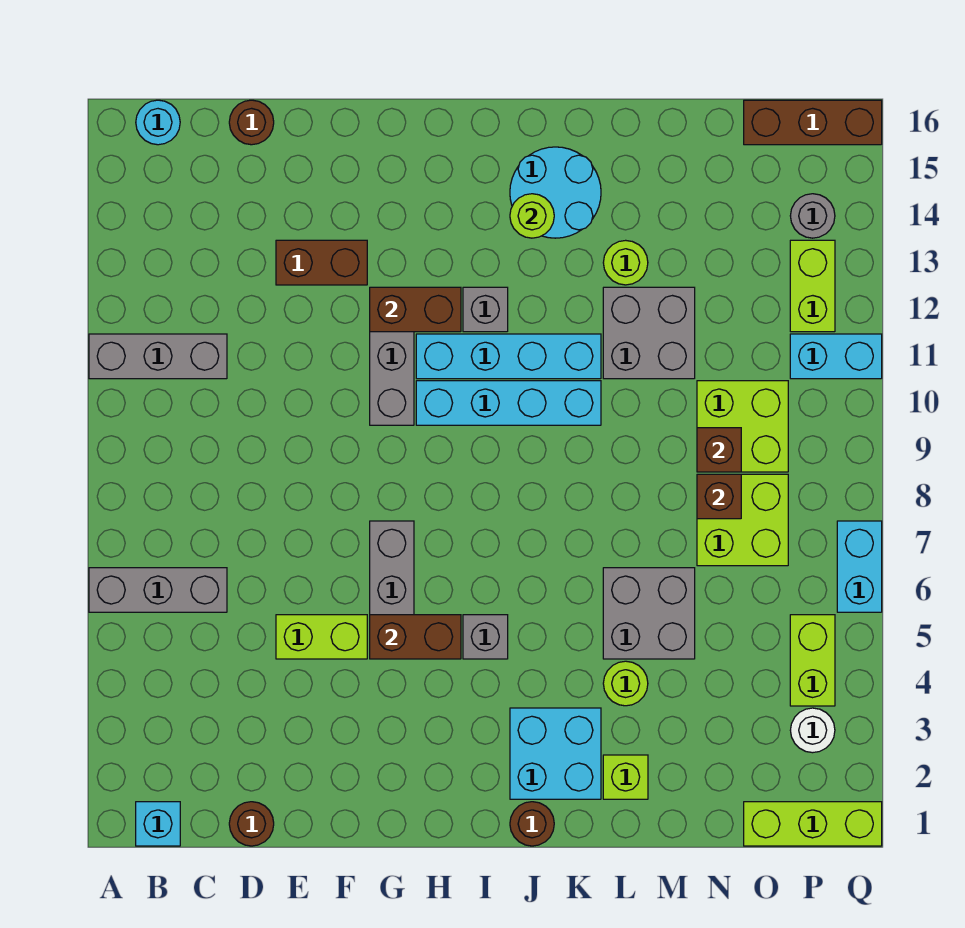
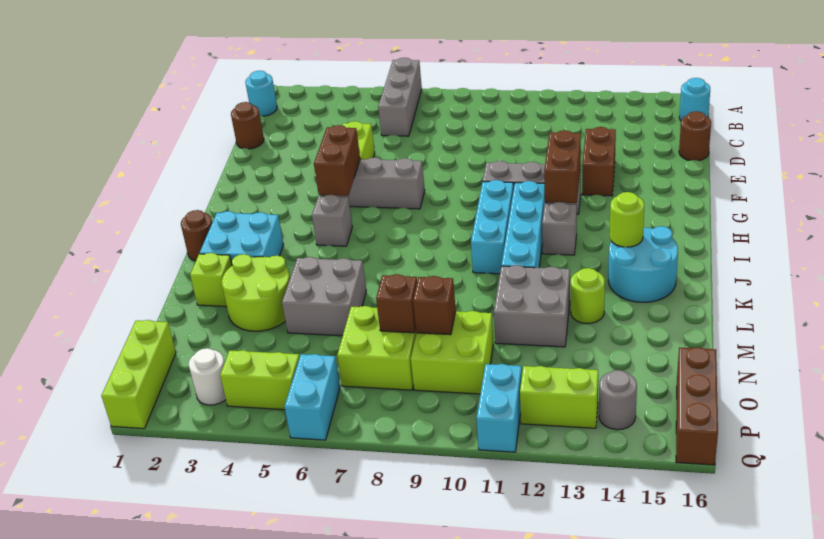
grey 1x3 brick [89,334,227,379] -> none
cyan 1x1 brick [136,802,180,846] -> cyan 1x1 round brick [245,71,277,116]
cyan 1x4 brick [416,381,601,425] -> cyan 1x3 brick [471,180,514,274]
lime 1x1 round brick [603,661,648,706] -> lime 2x2 round brick [222,254,290,331]
cyan 1x2 brick [837,521,882,612] -> cyan 1x2 brick turned to [284,354,340,440]

